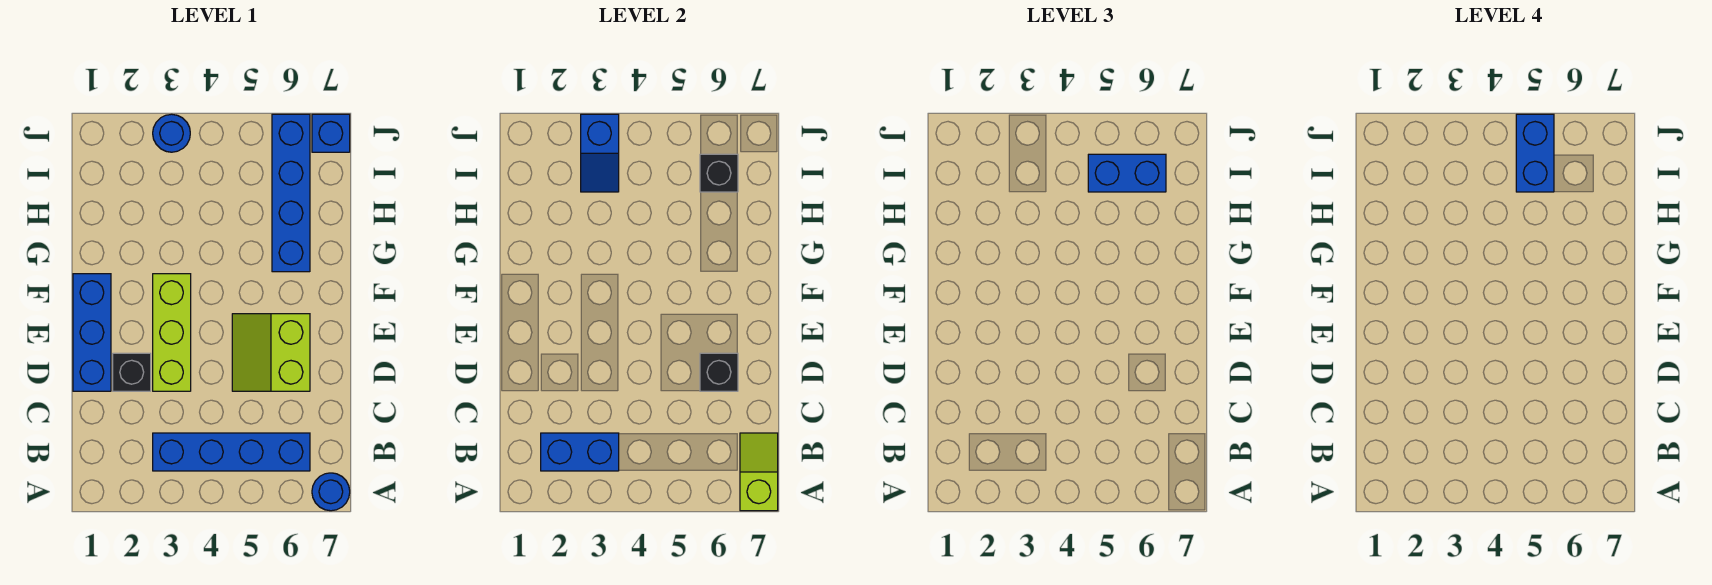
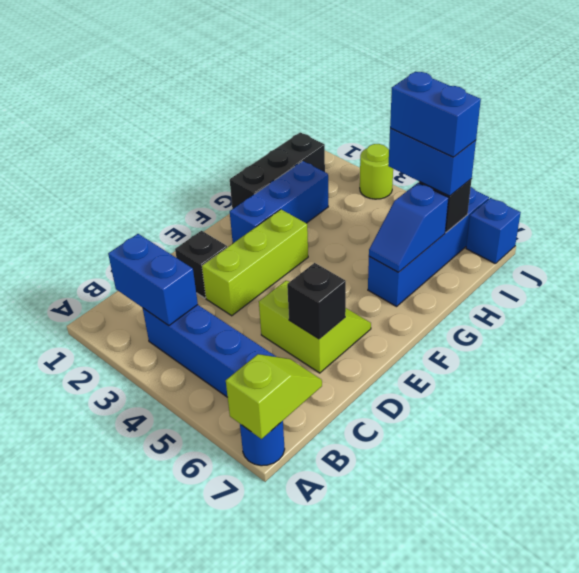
blue 1x3 brick [73,274,111,391] -> blue 1x3 brick moved to [230,161,328,243]
lime 2x2 slope [232,314,310,391] -> lime 2x2 slope turned to [259,281,371,373]
none -> black 1x3 brick [230,132,325,209]
blue 1x2 slope [581,114,619,192] -> blue 1x2 slope moved to [369,183,448,272]
blue 1x2 brick [1516,114,1554,192] -> blue 1x2 brick turned to [390,71,481,157]
blue 1x1 round brick [153,114,190,152] -> lime 1x1 round brick [360,144,393,199]

